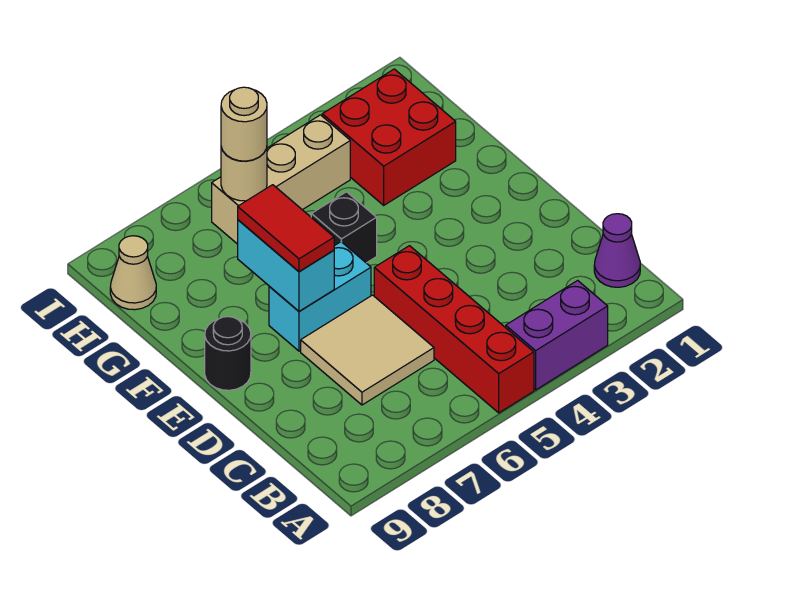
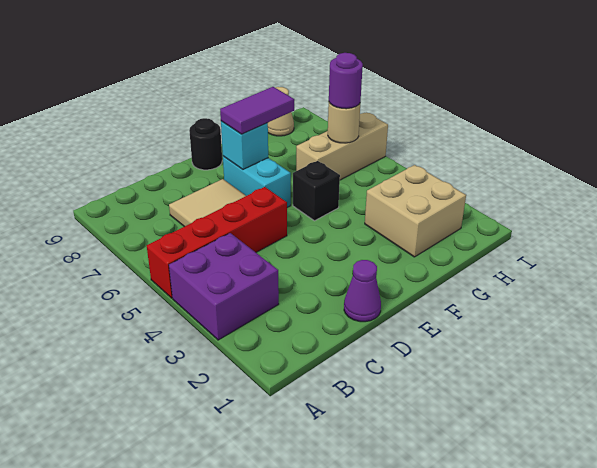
purple 1x2 brick [506,280,608,390] -> purple 2x2 brick [169,233,279,340]
purple 1x1 cone [594,214,640,287] -> purple 1x1 cone moved to [344,260,381,322]
cyan 1x2 brick [238,220,334,311] -> cyan 1x1 brick [221,121,268,169]
red 1x2 tile [238,185,334,272] -> purple 1x2 tile [220,87,294,134]
red 2x2 brick [322,69,456,205] -> tan 2x2 brick [365,165,466,257]
tan 1x3 brick [212,115,350,244] -> tan 1x3 brick turned to [296,113,388,180]
tan 1x1 round brick [221,87,267,161] -> purple 1x1 round brick [329,53,363,109]

